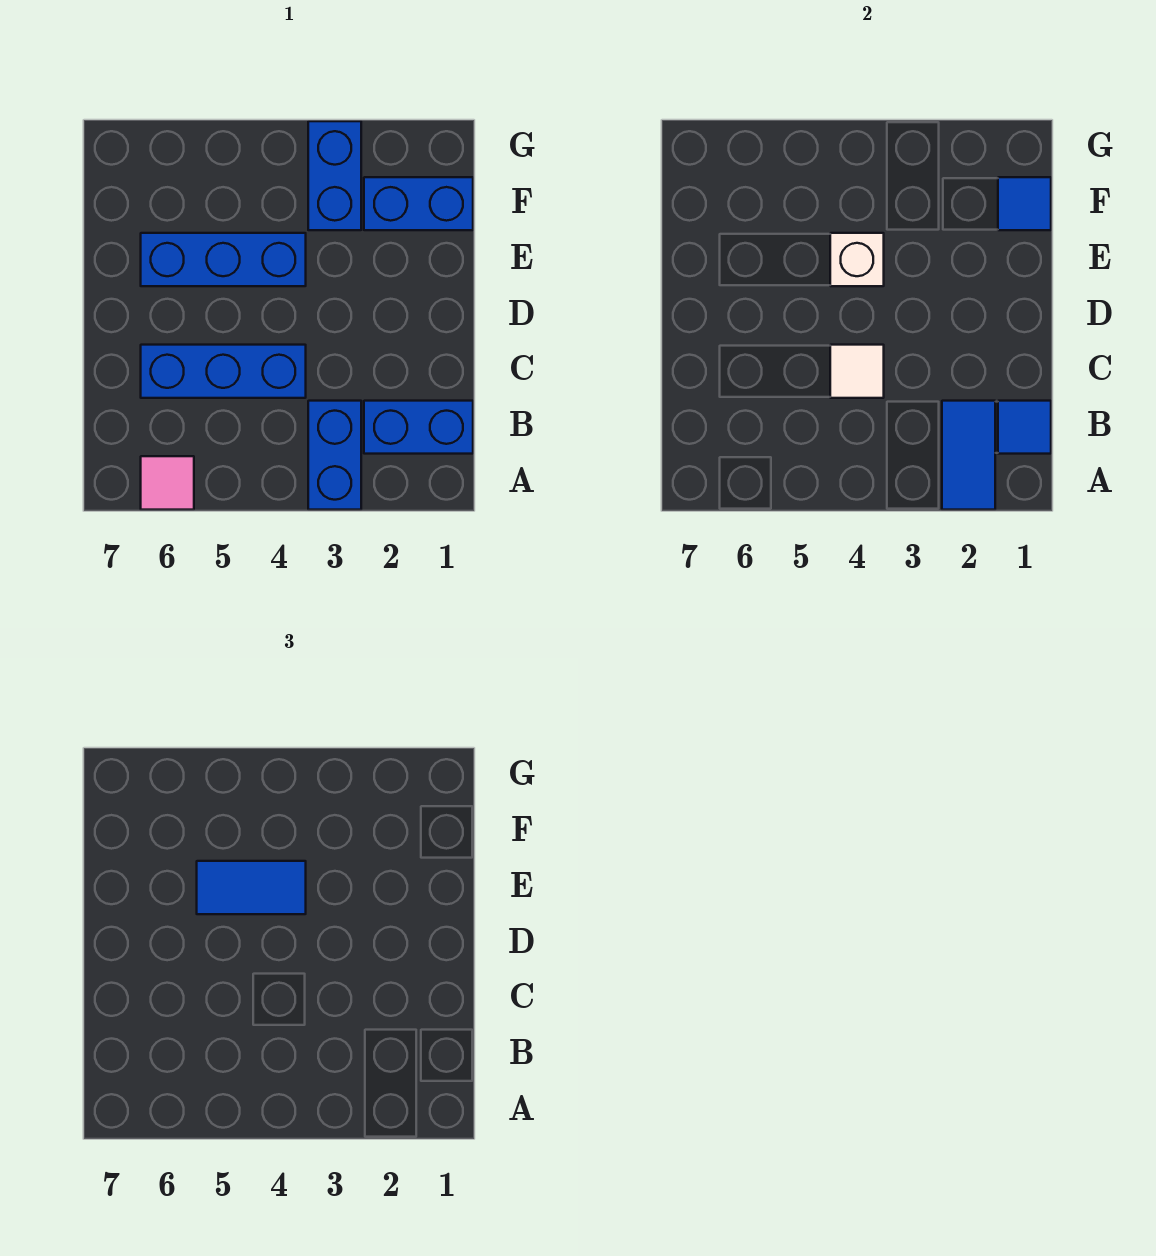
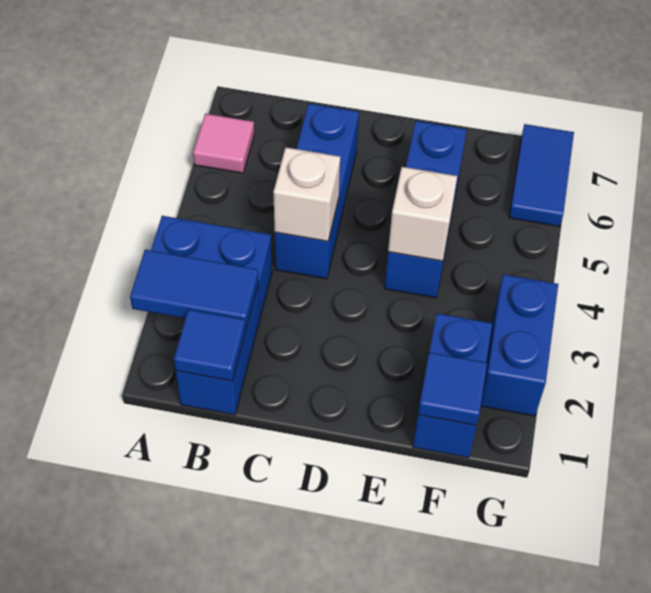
white 1x1 tile [830,345,884,398] -> white 1x1 brick [273,147,340,241]
blue 1x2 tile [197,861,306,914] -> blue 1x2 tile moved to [509,124,574,227]
blue 1x2 brick [308,121,361,230] -> blue 1x2 brick turned to [481,274,558,416]

